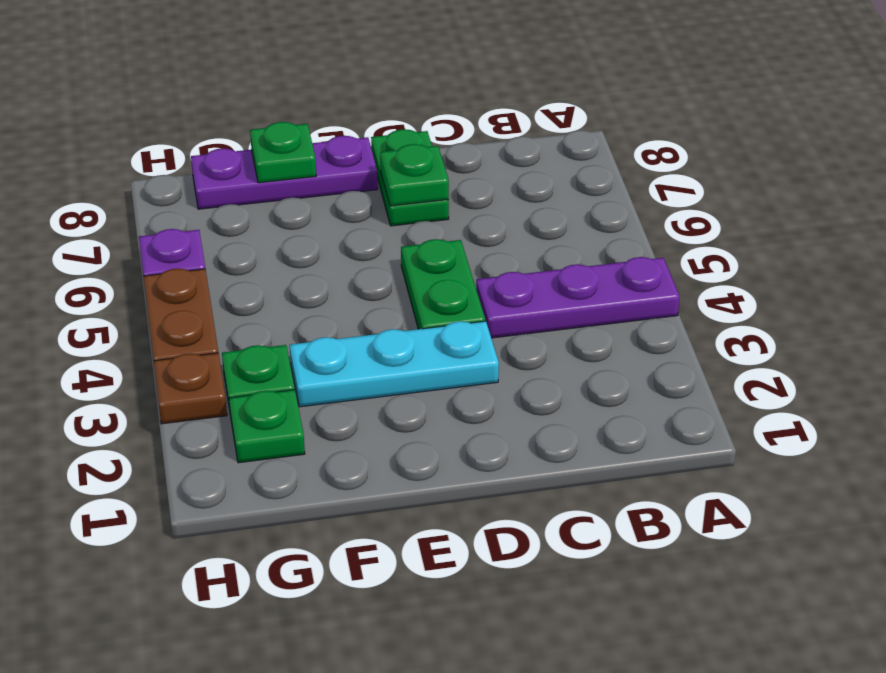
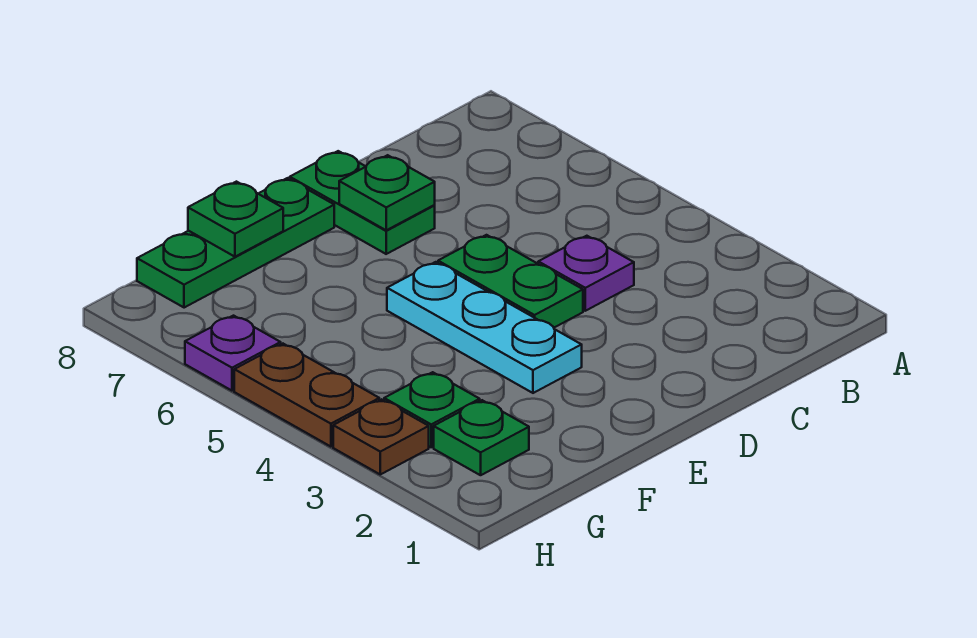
purple 1x3 plate [476,257,680,338] -> purple 1x1 plate [538,236,634,311]
cyan 1x3 plate [290,321,499,407] -> cyan 1x3 plate turned to [387,262,582,393]
purple 1x3 plate [191,136,378,209] -> green 1x3 plate [137,178,334,308]

